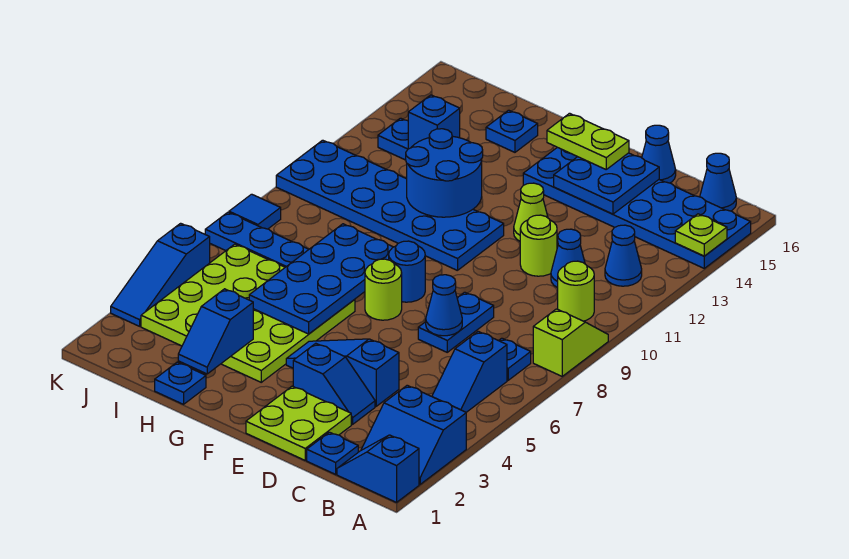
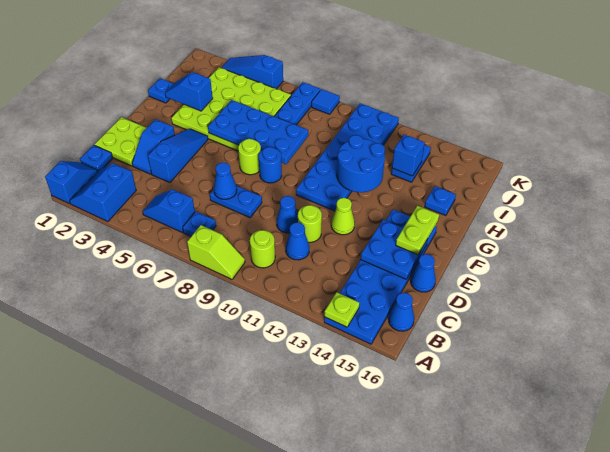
blue 1x1 cone [605,225,642,286] -> blue 1x1 cone moved to [277,196,298,233]

